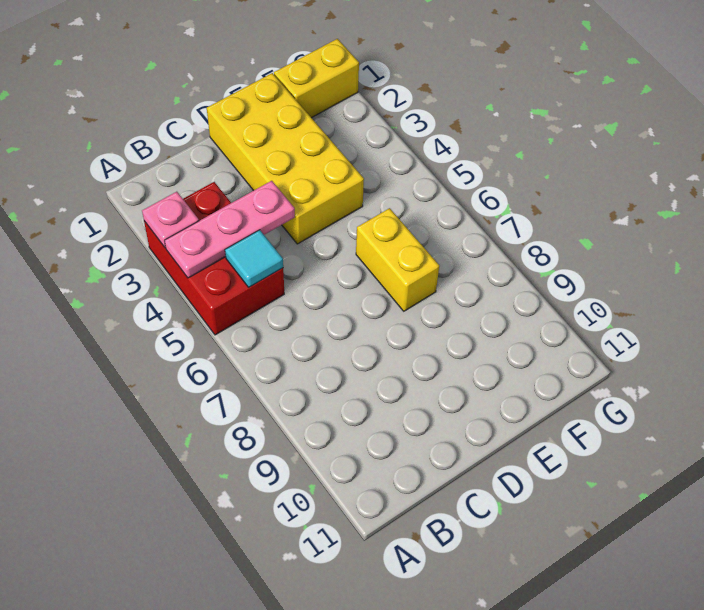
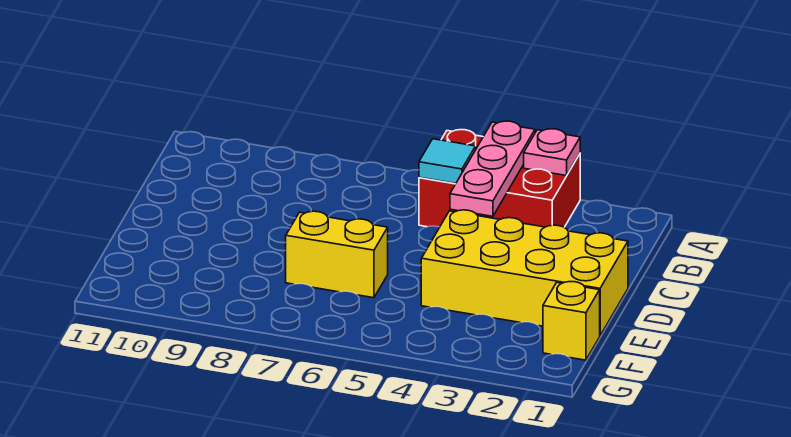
yellow 1x2 brick [274,39,359,118] -> yellow 1x1 brick [543,282,600,360]

